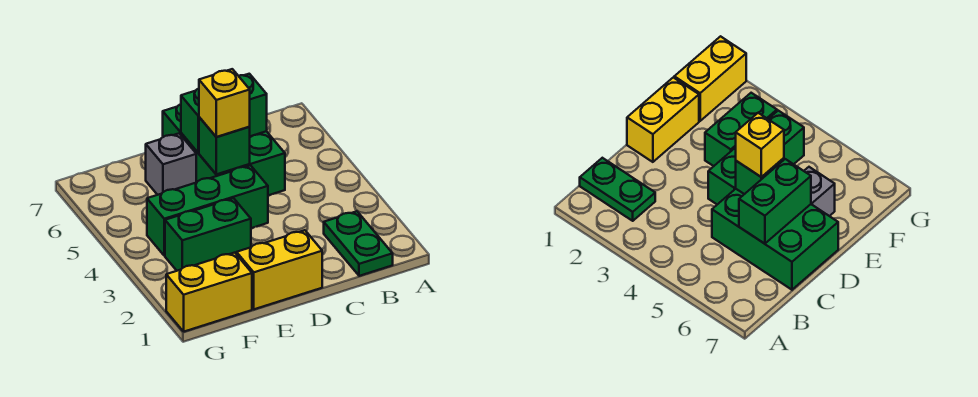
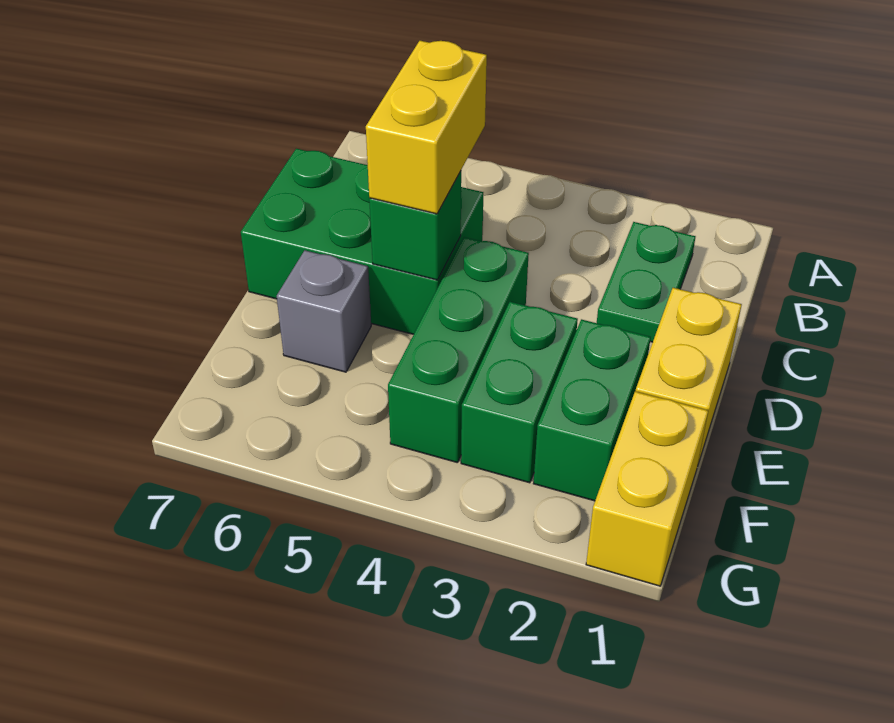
green 1x2 plate [324,211,393,276] -> green 1x2 plate turned to [597,222,696,342]
green 1x2 brick [181,74,267,153] -> green 1x2 brick moved to [533,319,651,501]
yellow 1x1 brick [199,69,250,137] -> yellow 1x2 brick [366,41,487,214]

